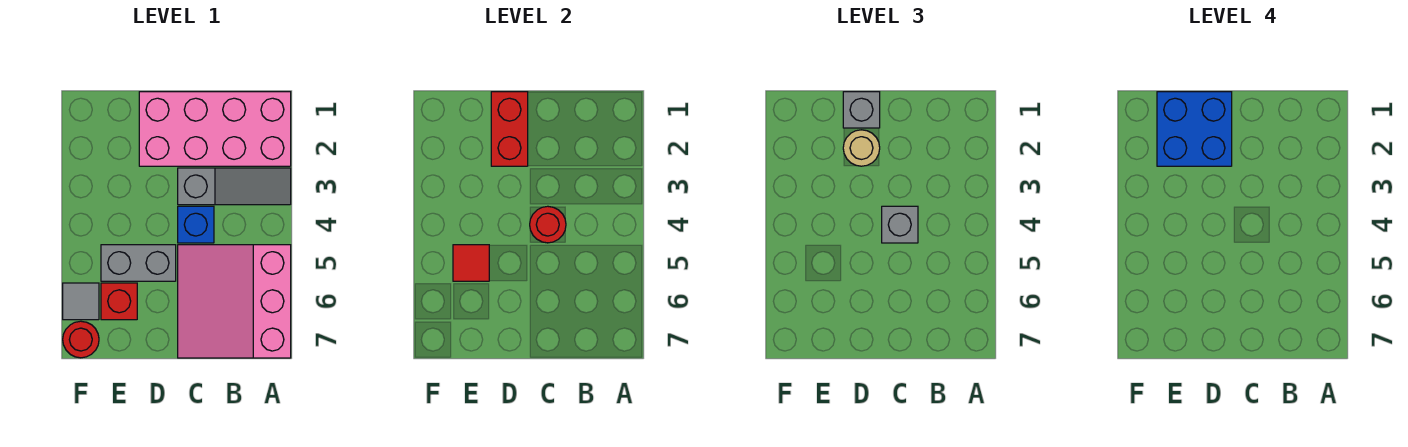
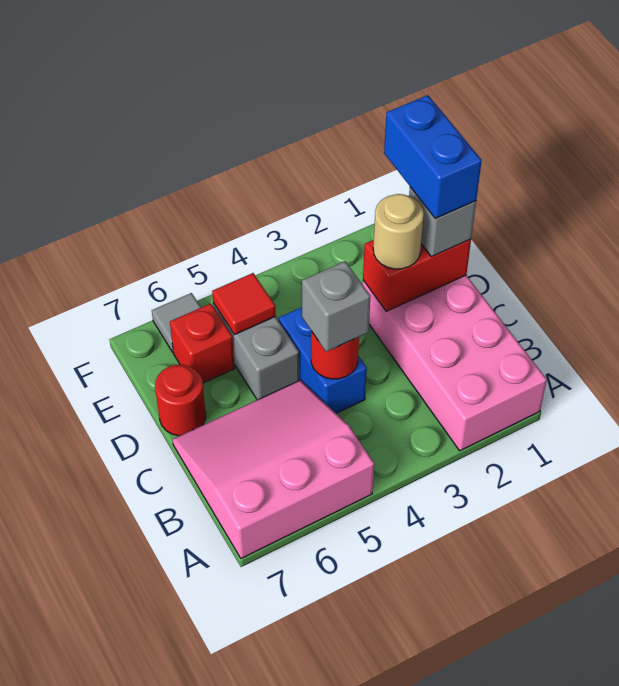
grey 1x3 slope [178,168,291,205] -> none
blue 1x1 brick [178,206,214,243] -> blue 1x2 brick [279,307,367,413]
blue 2x2 brick [1157,92,1232,166] -> blue 1x2 brick [384,95,482,219]
red 1x1 round brick [63,321,99,358] -> red 1x1 round brick moved to [155,365,206,436]

